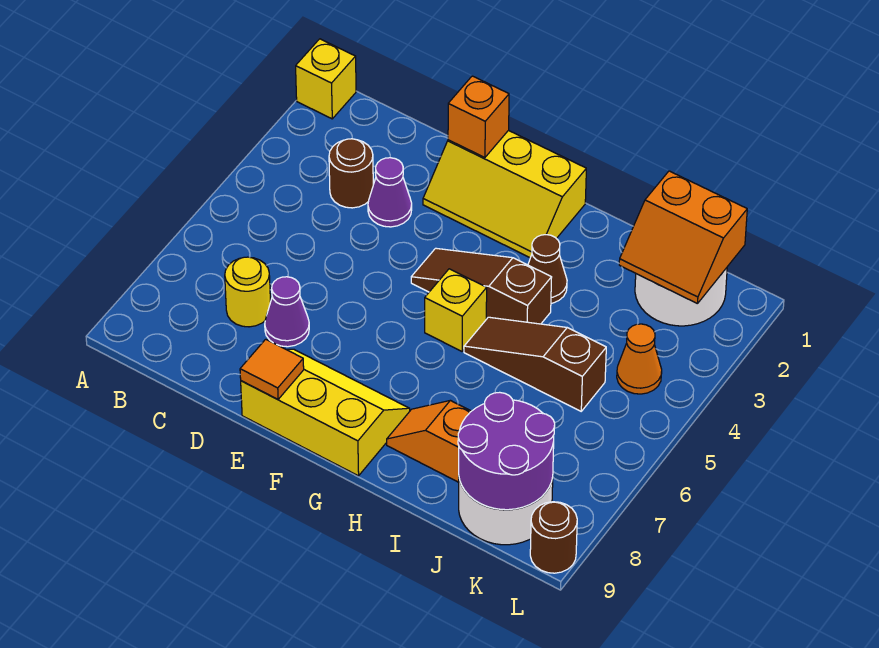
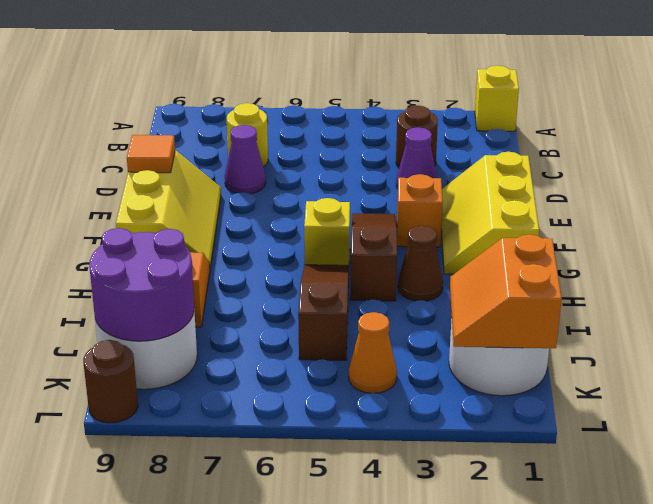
orange 1x1 brick [448,76,509,157] -> orange 1x1 brick moved to [397,174,443,247]

